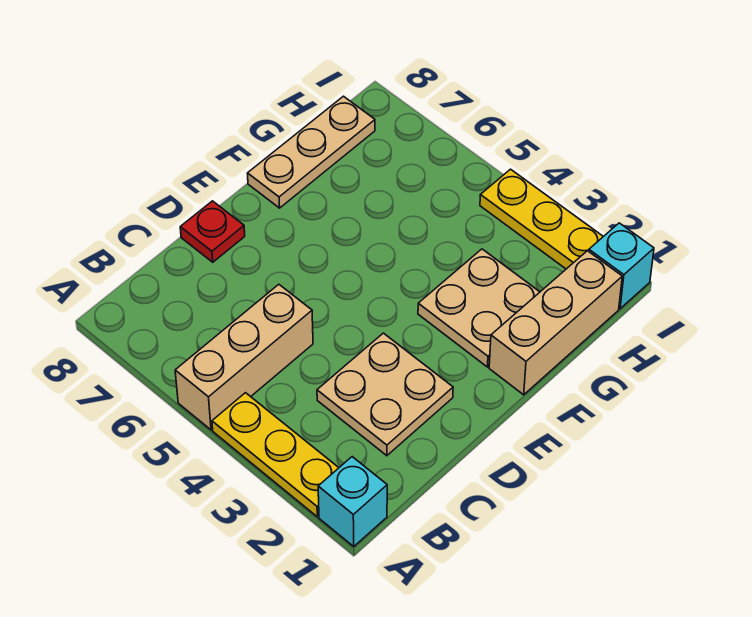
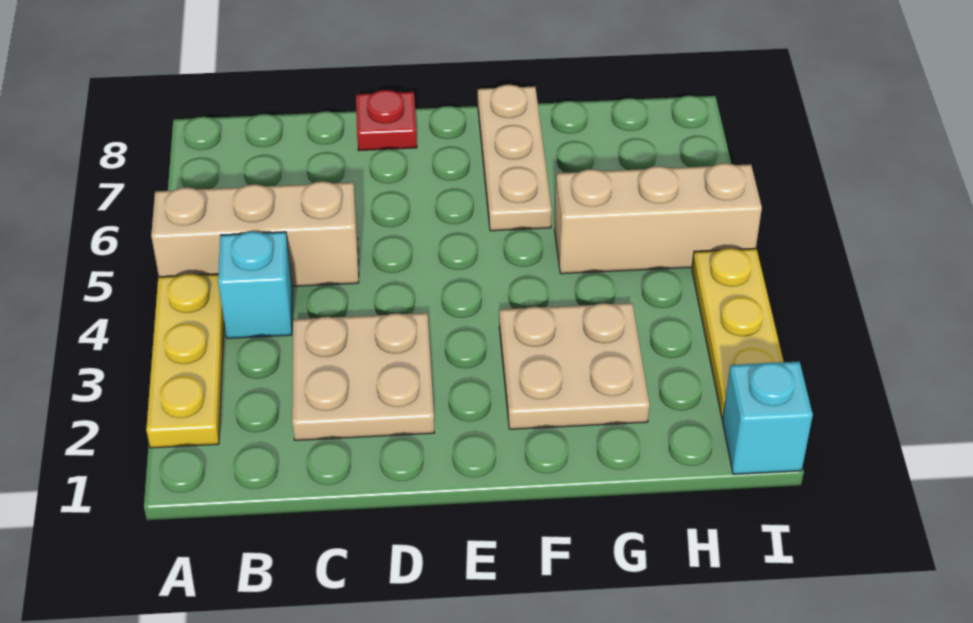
cyan 1x1 brick [318,457,387,546] -> cyan 1x1 brick moved to [218,232,292,338]
tan 1x3 brick [489,251,622,395] -> tan 1x3 brick moved to [555,163,762,274]
tan 1x3 plate [247,96,375,208] -> tan 1x3 plate turned to [478,85,552,231]

